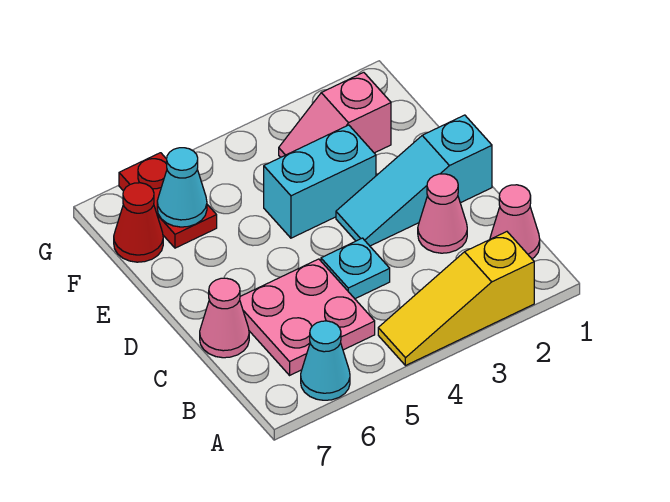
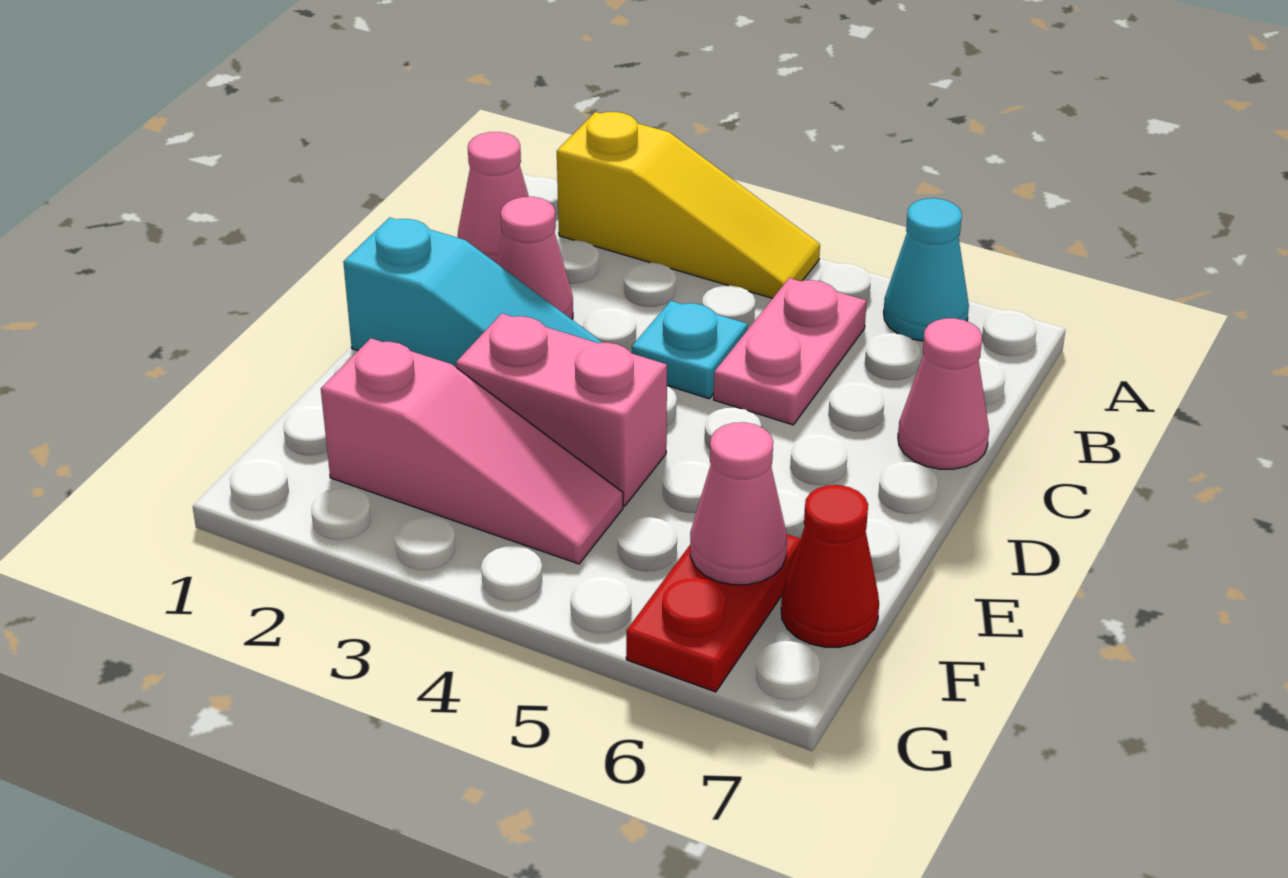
pink 2x2 plate [240,259,375,375] -> pink 1x2 plate [714,278,867,425]
cyan 1x2 brick [264,125,376,238] -> pink 1x2 brick [456,313,667,506]
pink 1x2 slope [279,72,391,157] -> pink 1x3 slope [321,338,623,564]
cyan 1x1 cone [157,148,207,227] -> pink 1x1 cone [690,422,787,585]

